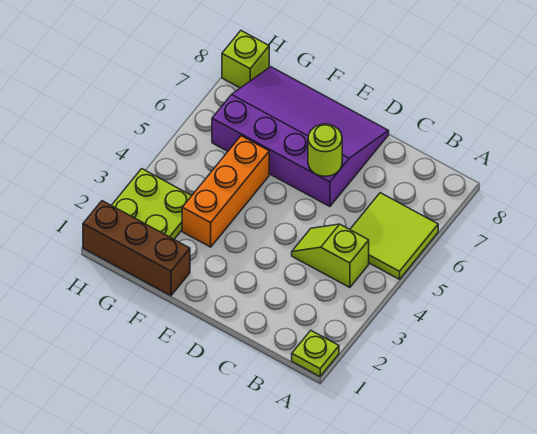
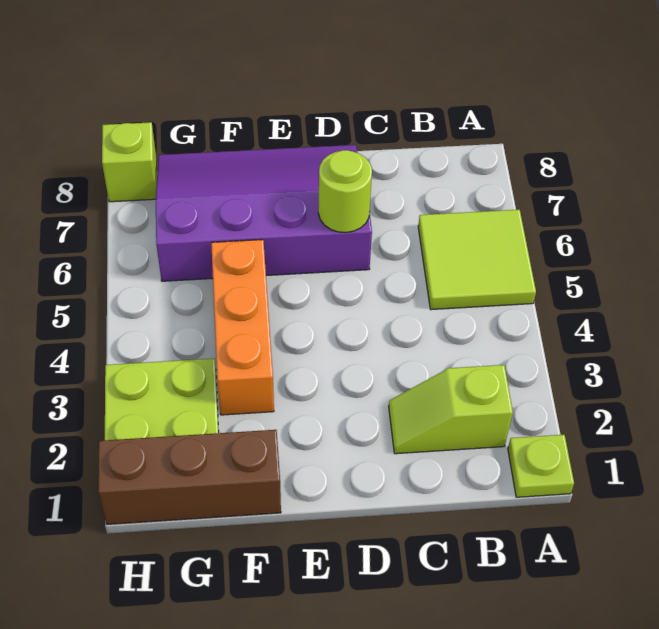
lime 1x2 slope [292,224,369,288] -> lime 1x2 slope moved to [389,365,513,454]

